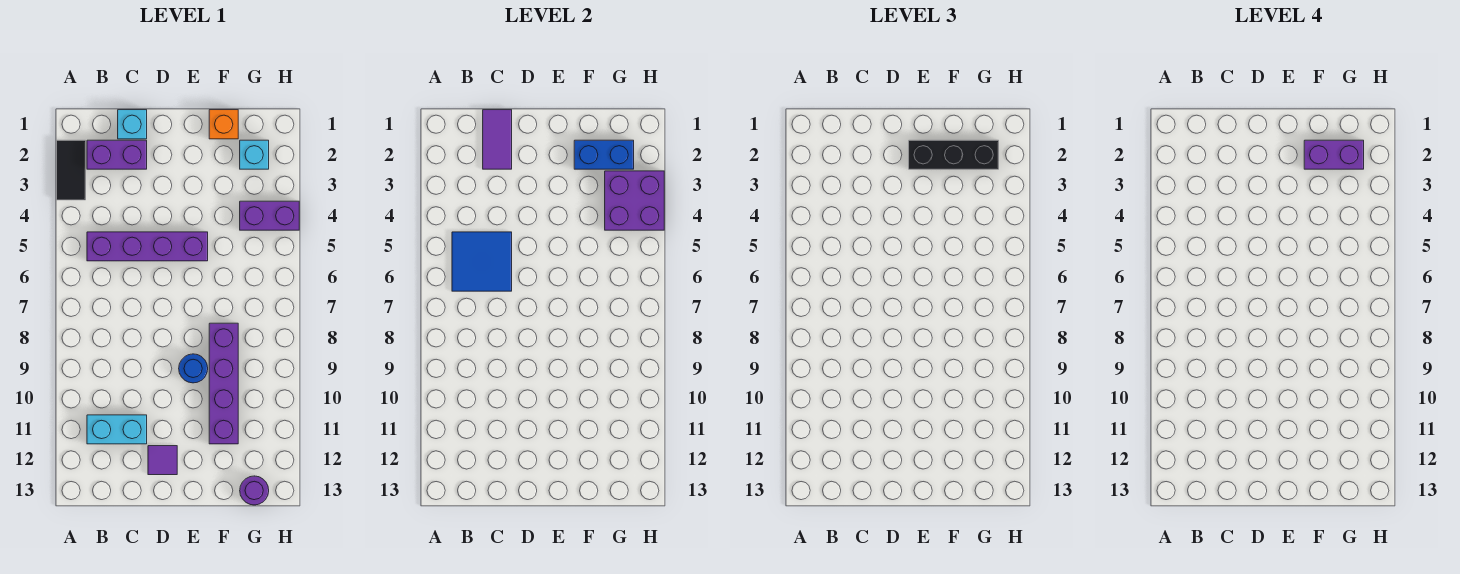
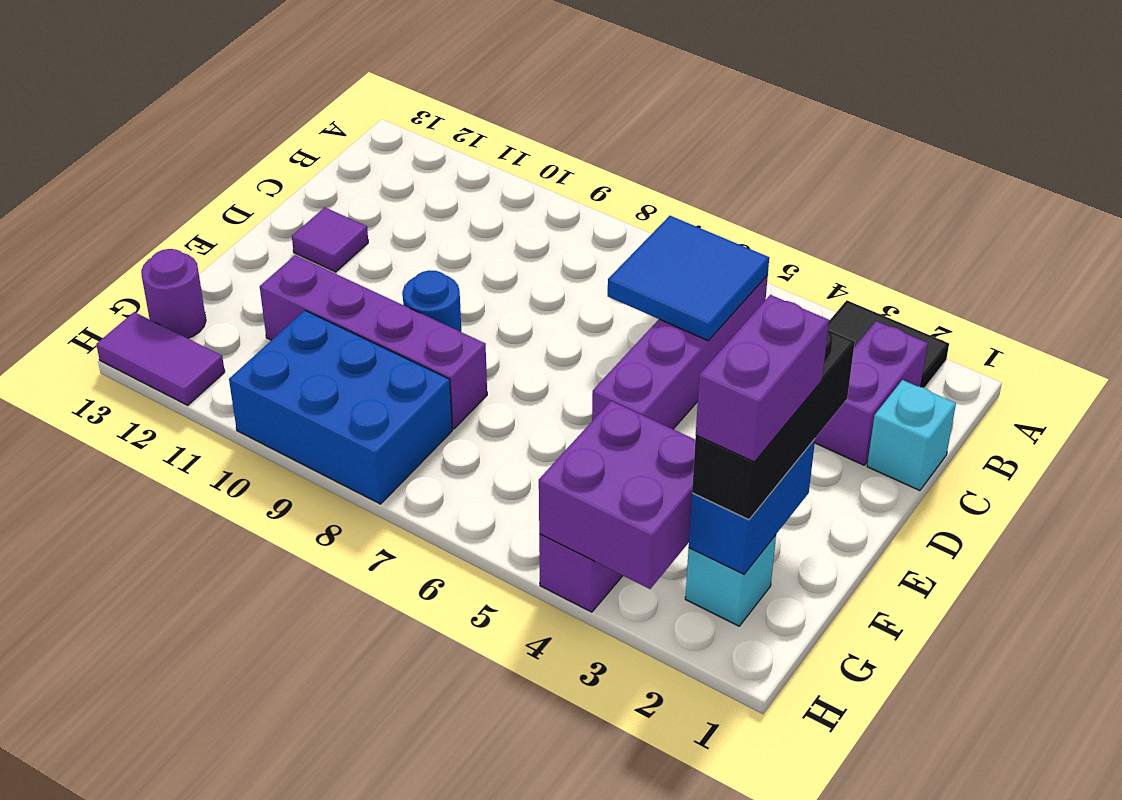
cyan 1x2 brick [87,415,147,444] -> none
purple 1x2 tile [483,110,512,169] -> purple 1x2 tile moved to [96,312,225,405]
orange 1x1 brick [209,110,238,139] -> none
none -> blue 2x3 brick [229,310,452,504]

